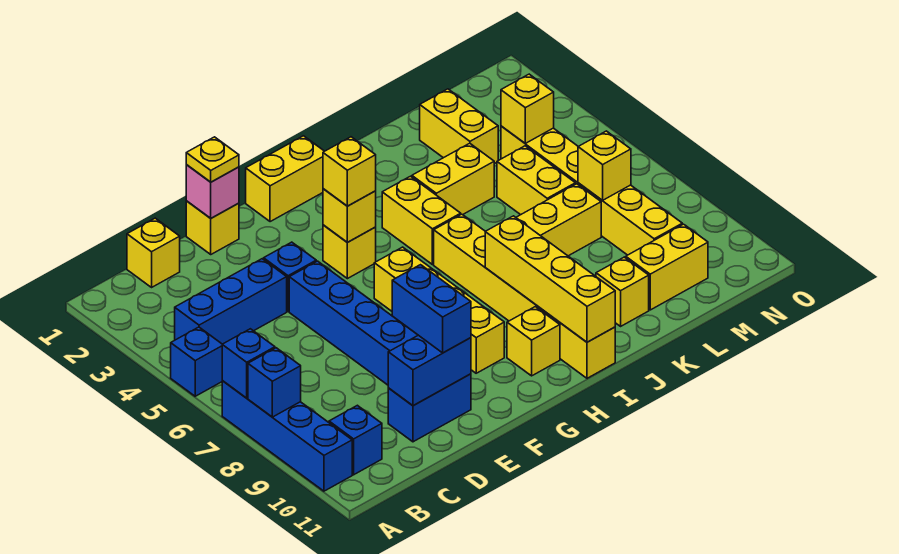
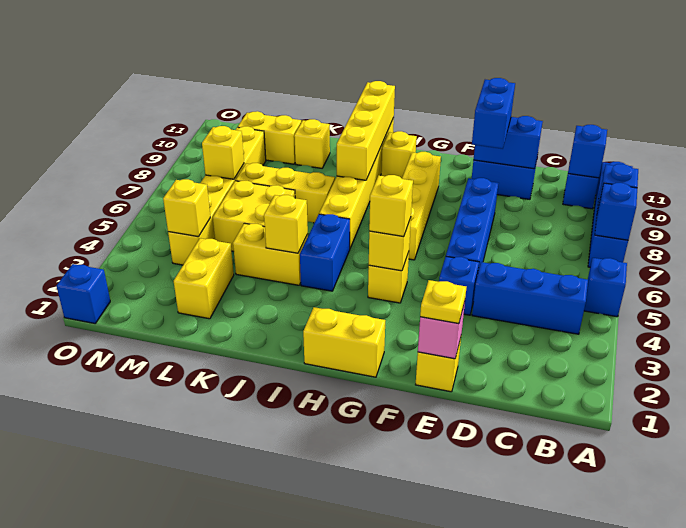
none -> blue 1x1 brick [568,125,607,178]
yellow 1x1 brick [127,218,180,287] -> yellow 1x1 brick moved to [264,195,308,253]
yellow 1x2 brick [382,176,461,265] -> blue 1x2 brick [300,214,350,291]
yellow 1x2 brick [497,146,575,215] -> yellow 2x2 brick [213,181,295,251]
none -> blue 1x1 brick [57,264,110,323]

